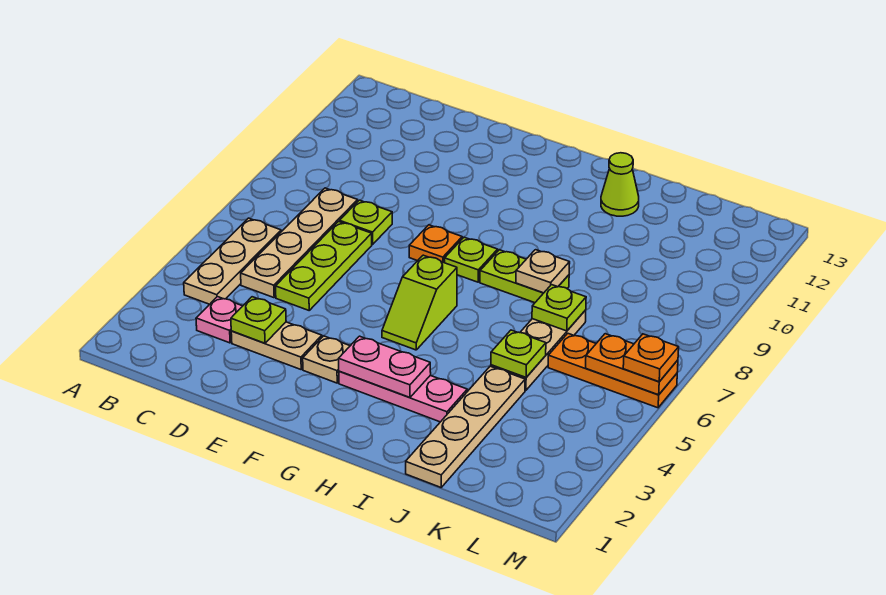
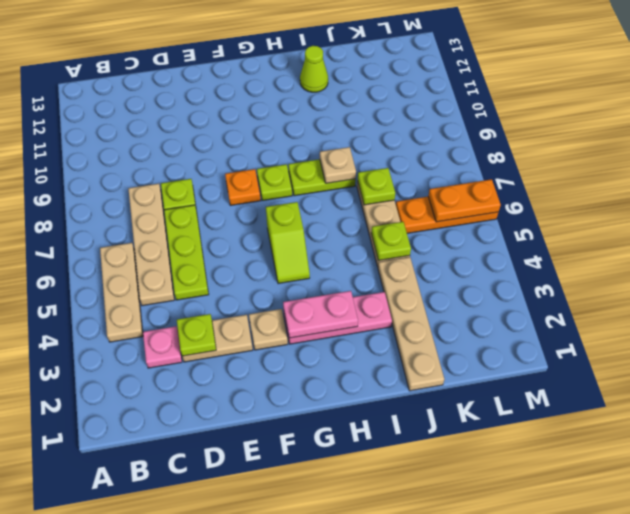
orange 1x1 plate [623,334,679,382] -> none

